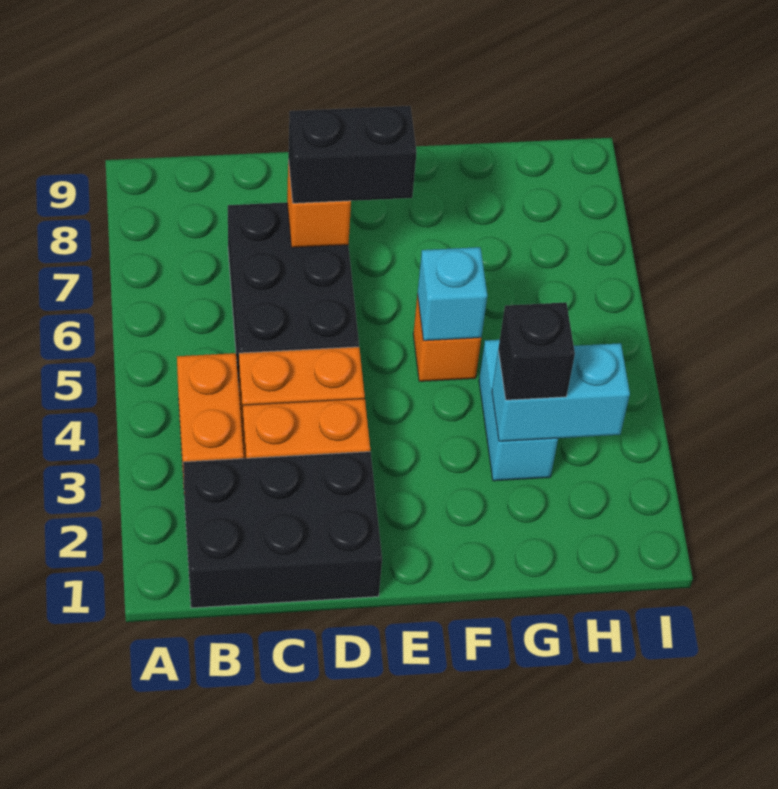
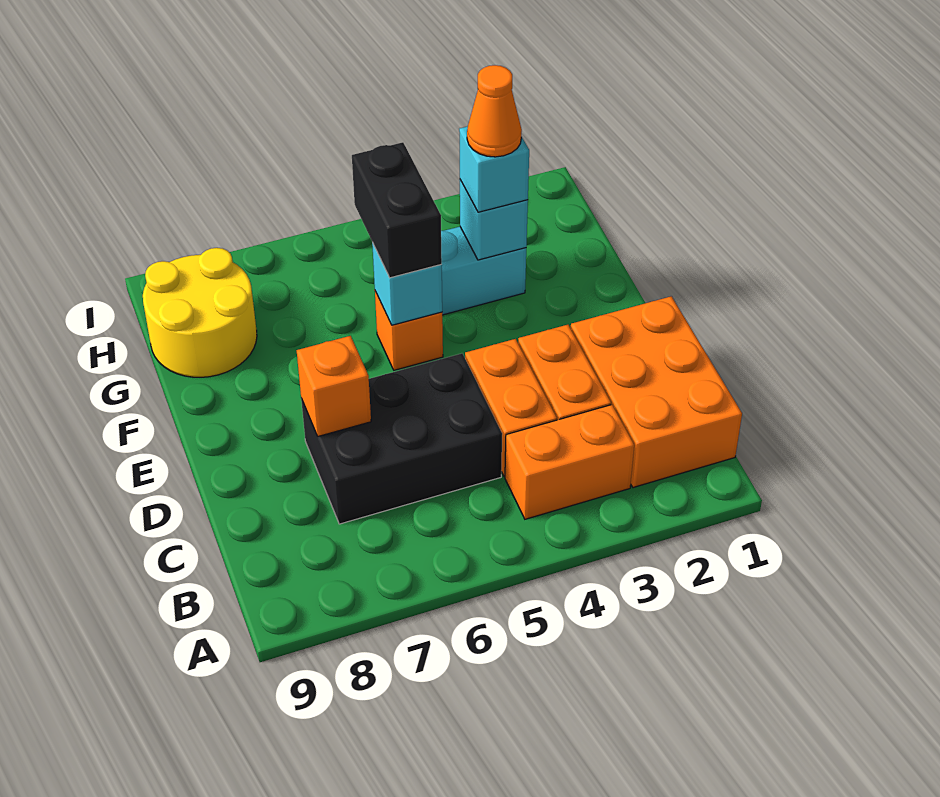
black 2x3 brick [183,452,382,608] -> orange 2x3 brick [571,296,742,488]
black 1x2 brick [288,106,417,203] -> black 1x2 brick moved to [352,142,442,278]
cyan 1x2 brick [492,343,630,441] -> cyan 1x1 brick [460,180,528,260]
black 1x1 brick [498,302,575,400] -> cyan 1x1 brick [459,126,529,212]
none -> orange 1x1 cone [467,65,522,157]
none -> yellow 2x2 round brick [143,248,257,377]

